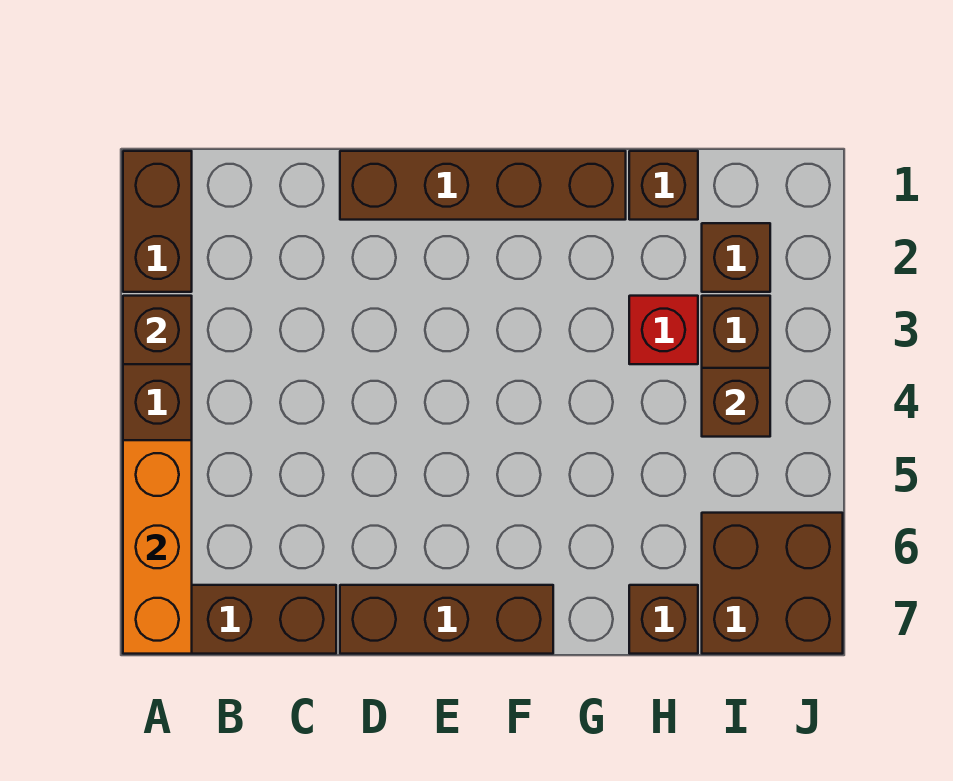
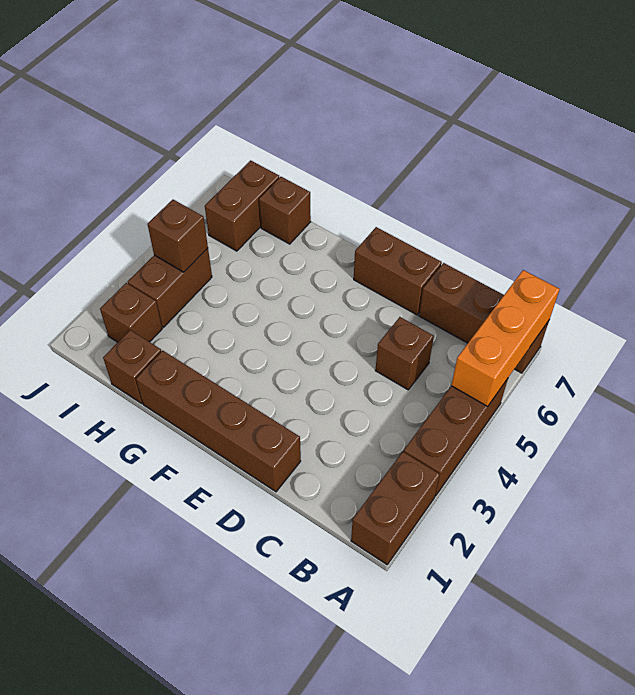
brown 1x1 brick [123,296,192,364] -> brown 1x1 brick moved to [375,317,434,390]
brown 1x3 brick [340,585,553,654] -> brown 1x2 brick [354,227,442,315]
red 1x1 brick [629,296,698,364] -> none
brown 2x2 brick [702,513,843,654] -> brown 1x2 brick [205,160,279,251]

